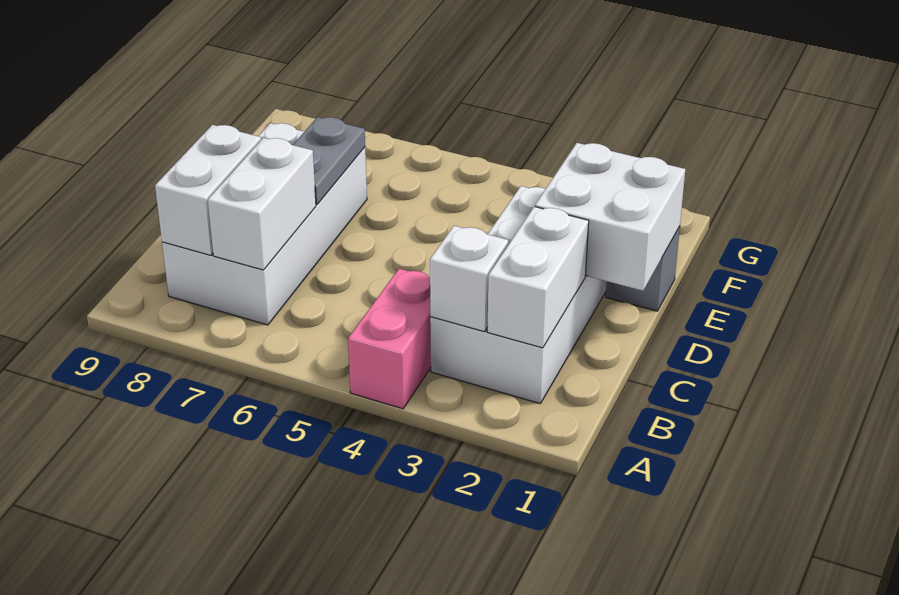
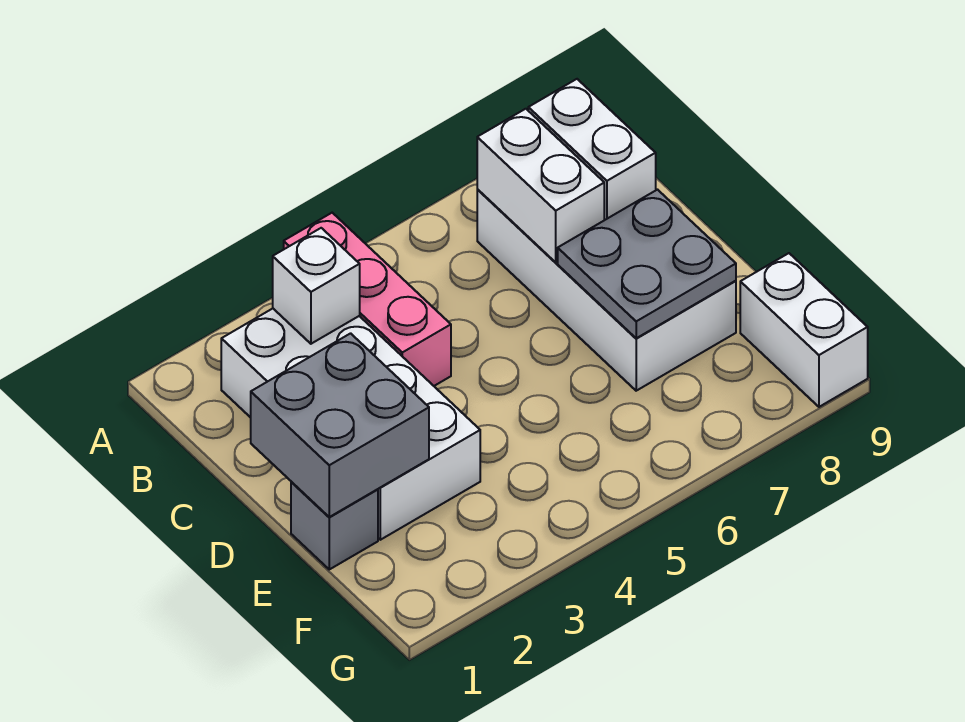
pink 1x2 brick [348,269,431,409] -> pink 1x3 brick [284,213,451,386]
white 1x2 brick [487,207,589,348] -> white 1x2 brick moved to [740,253,868,407]
white 2x2 brick [535,143,685,291] -> grey 2x2 brick [251,333,429,517]
grey 1x2 plate [293,117,365,205] -> grey 2x2 plate [558,190,736,338]

